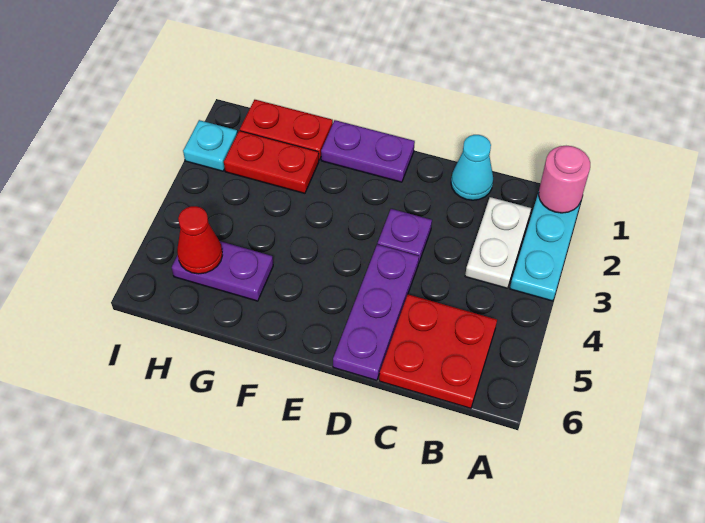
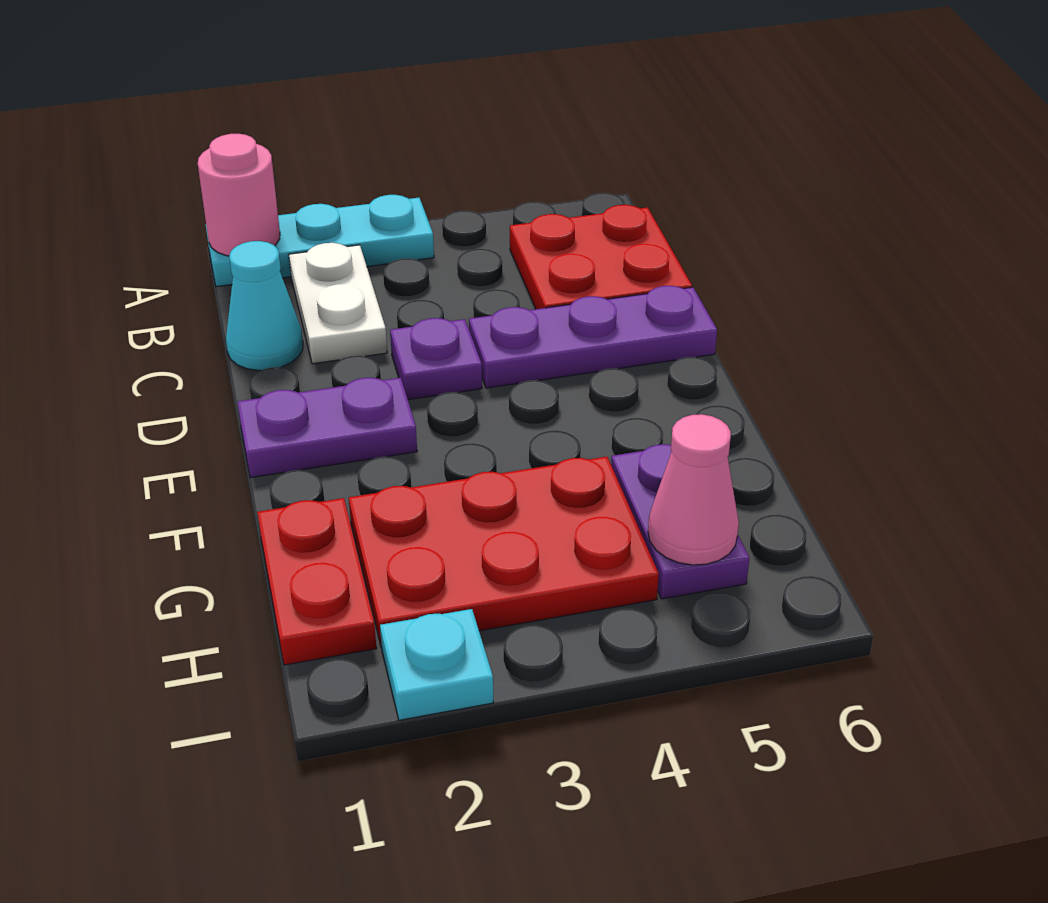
white 1x2 plate [465,197,531,288] -> white 1x2 plate turned to [289,243,387,364]
purple 1x2 plate [321,120,415,182] -> purple 1x2 plate turned to [238,377,417,478]
red 1x2 plate [224,131,319,193] -> red 2x3 plate [349,457,659,648]
red 1x1 cone [177,206,222,274] -> pink 1x1 cone [648,414,739,565]

